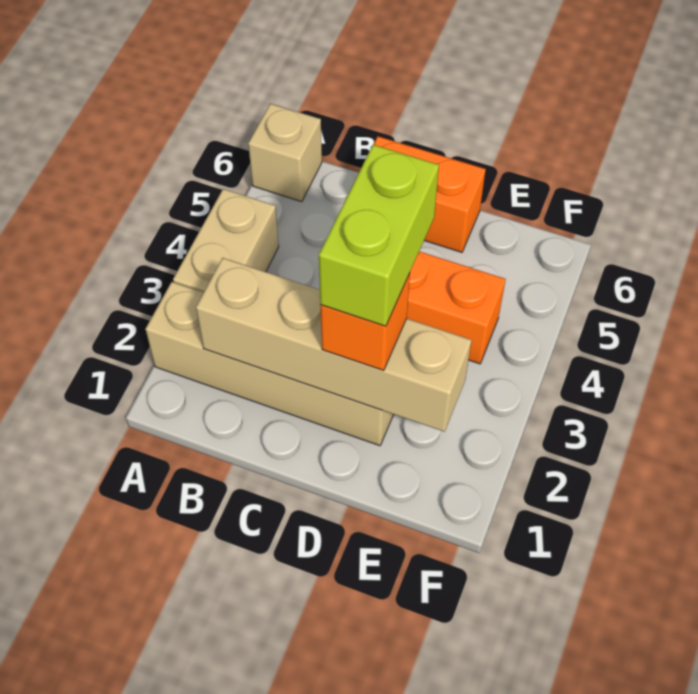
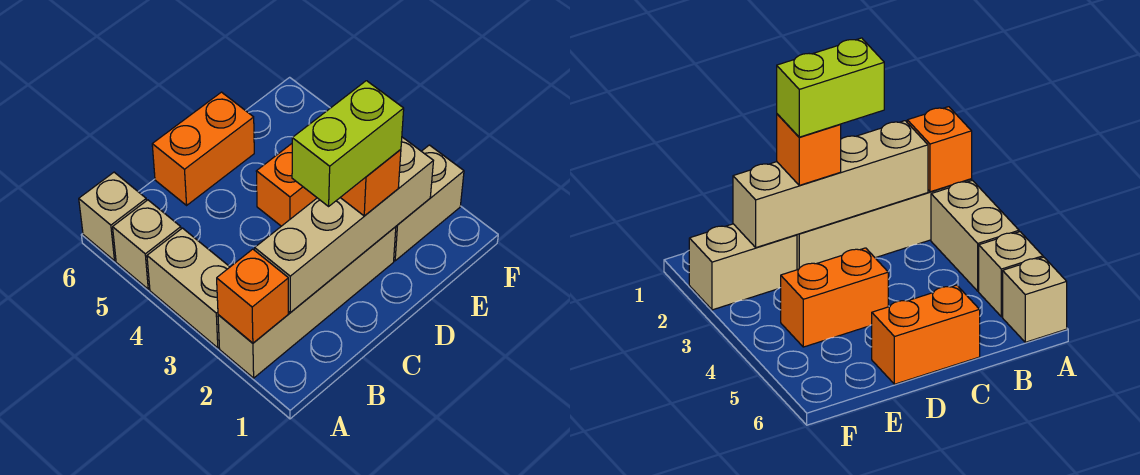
none -> orange 1x1 brick [217,249,288,343]
none -> tan 1x1 brick [113,200,181,289]
lime 1x2 brick [319,145,439,326] -> lime 1x2 brick turned to [292,81,404,206]
none -> tan 1x2 brick [394,145,464,261]

